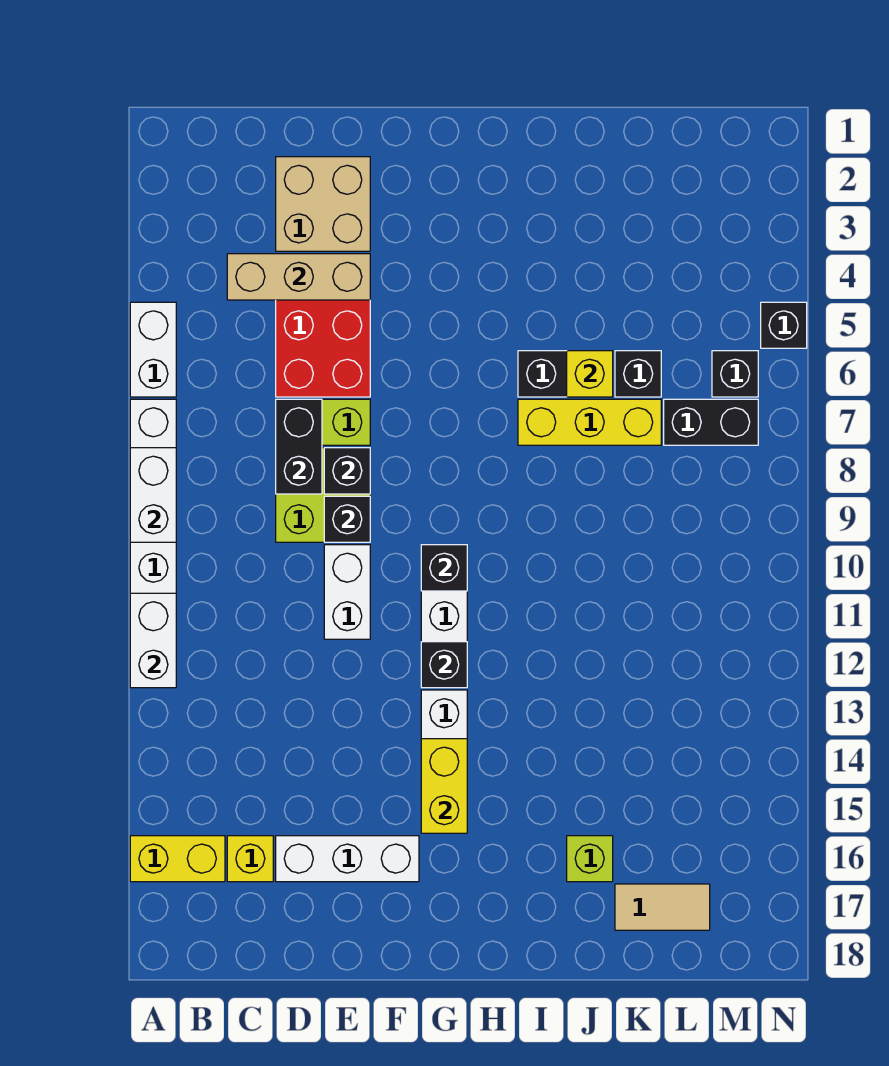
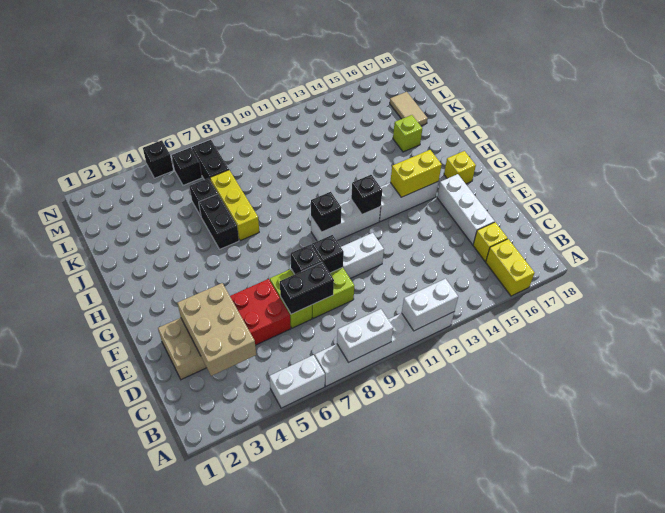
tan 1x3 brick [227,254,370,300] -> tan 2x3 brick [177,283,256,376]
yellow 1x1 brick [567,351,613,397] -> yellow 1x1 brick moved to [444,151,476,184]

